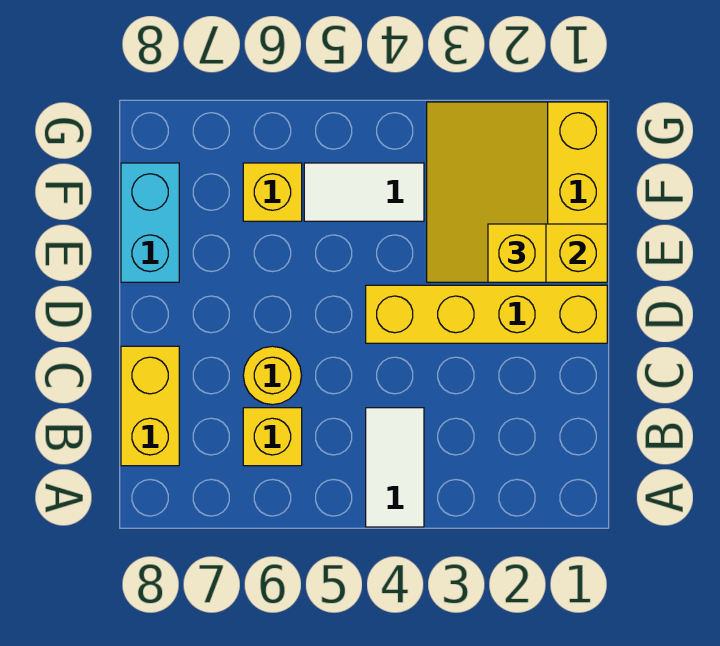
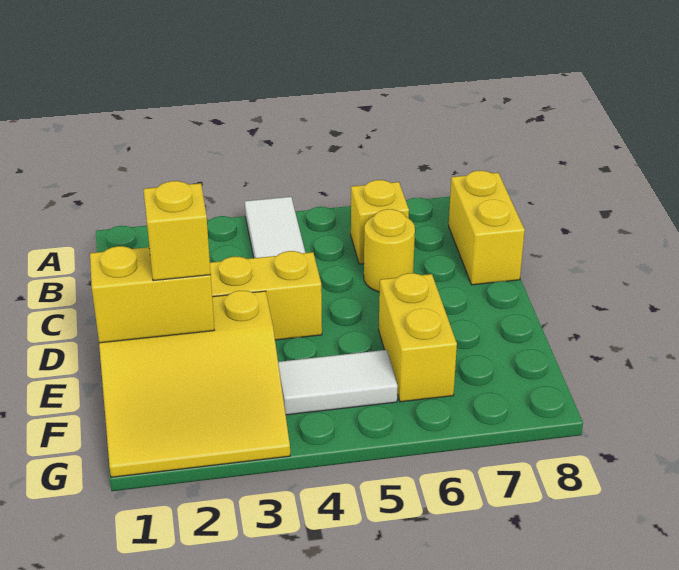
yellow 3x3 slope [427,102,607,282] -> yellow 3x3 slope turned to [99,291,290,477]
cyan 1x2 brick [121,163,179,282] -> none
yellow 1x1 brick [243,163,302,221] -> yellow 1x2 brick [379,273,457,402]

